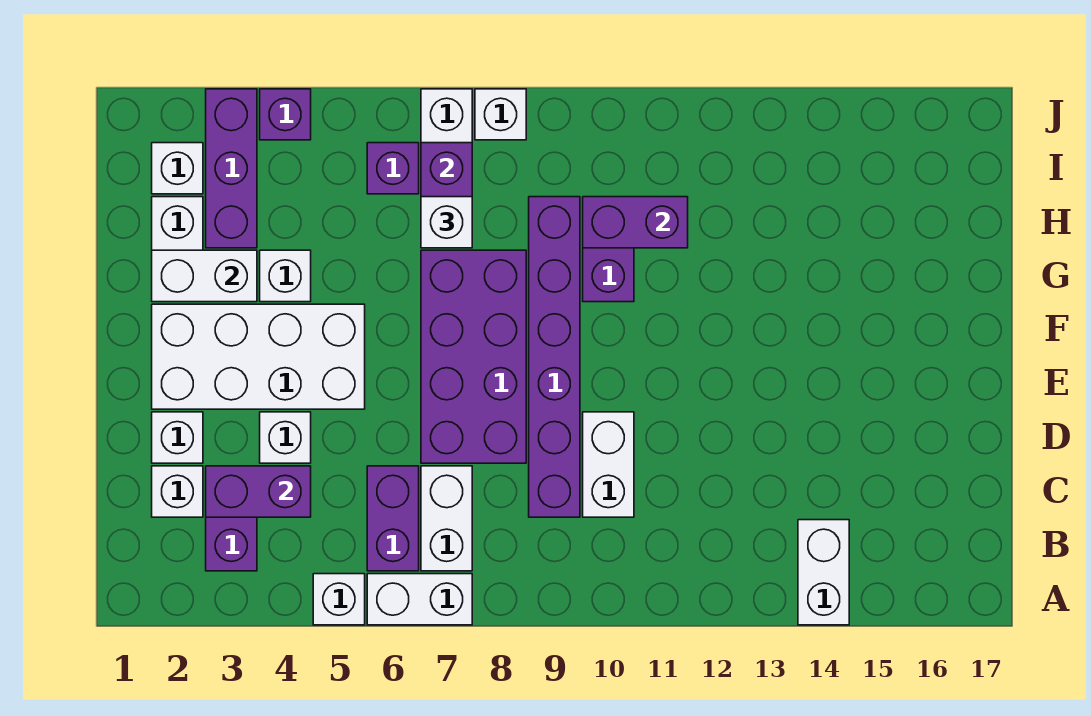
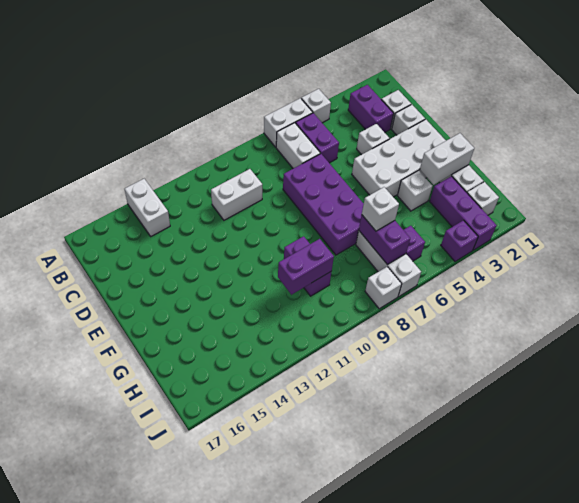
purple 1x2 brick [206,466,311,517] -> none
purple 1x6 brick [529,197,580,517] -> none
white 1x2 brick [583,412,634,517] -> white 1x2 brick turned to [211,169,262,220]

